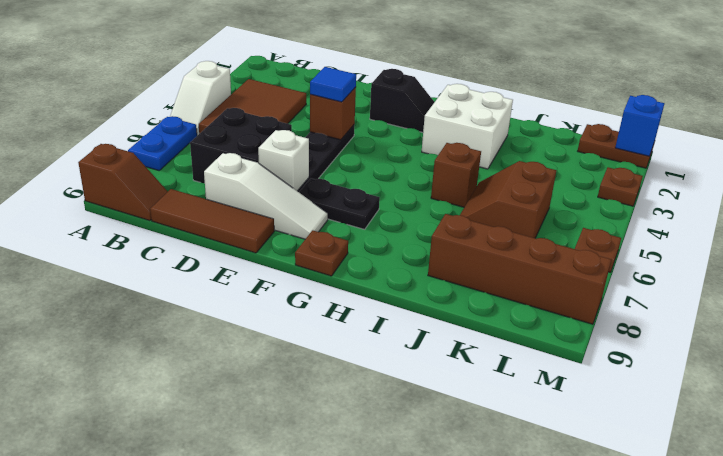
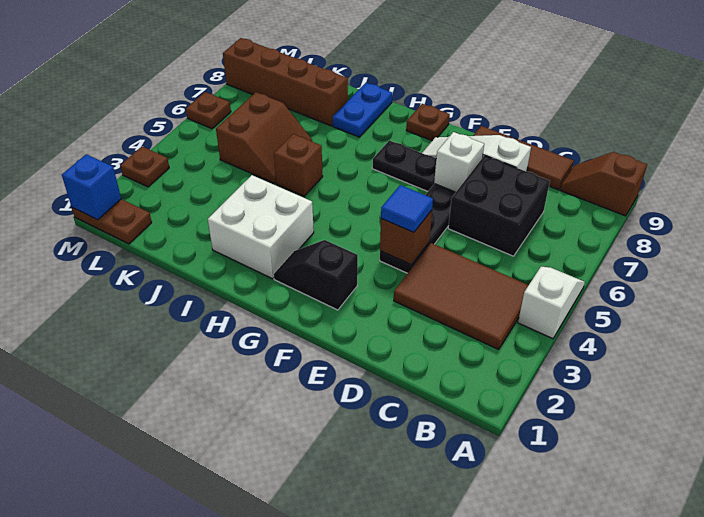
blue 1x2 plate [128,116,197,170] -> blue 1x2 plate moved to [332,83,392,137]
brown 2x3 tile [199,79,306,134] -> brown 2x3 tile turned to [394,243,529,349]

